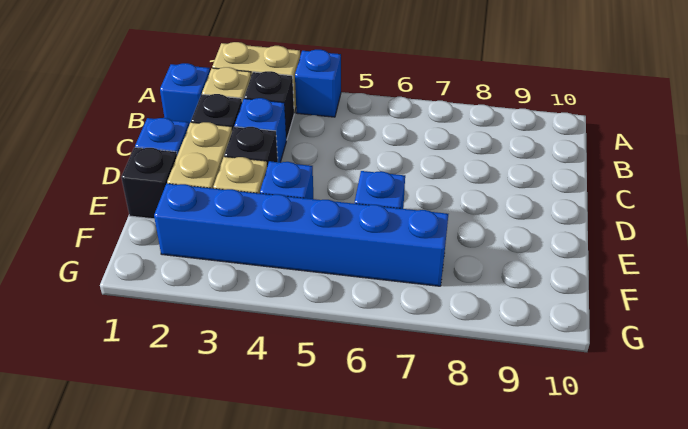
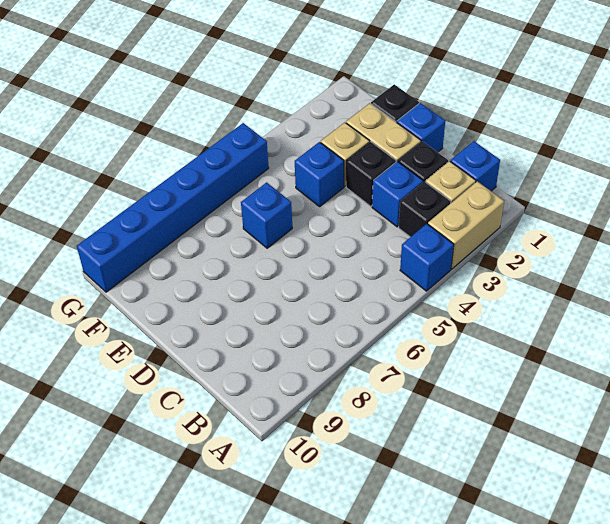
blue 1x6 brick [154,184,448,286] -> blue 1x6 brick moved to [77,123,269,292]

